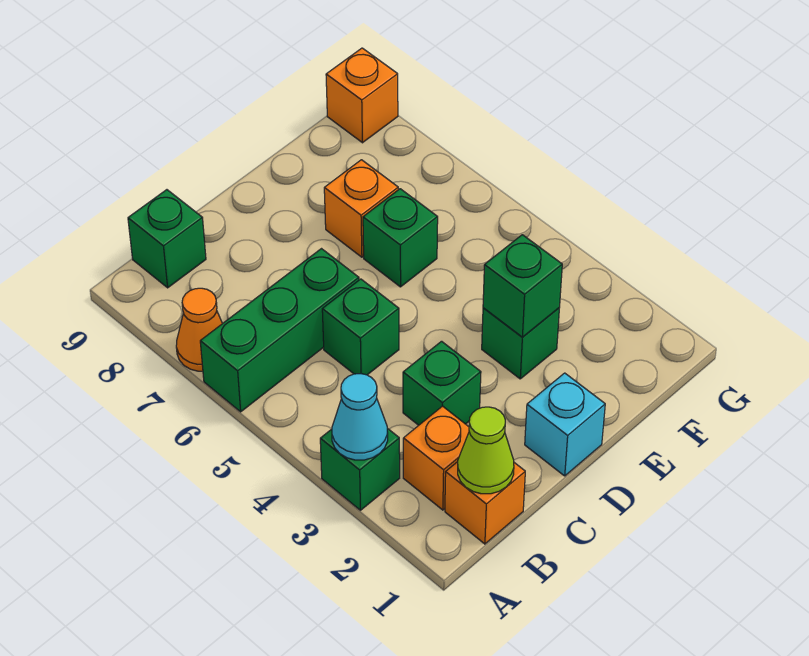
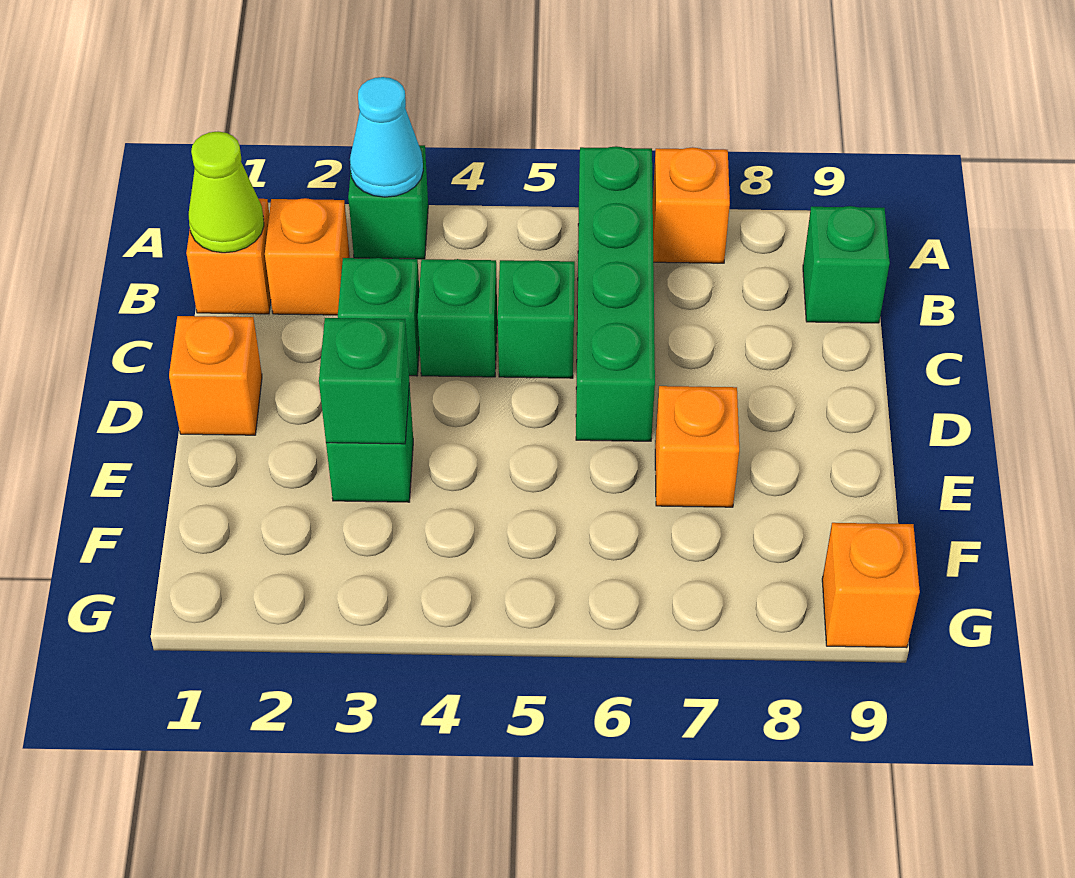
green 1x3 brick [200,249,359,412] -> green 1x4 brick [576,146,655,441]
orange 1x1 cone [176,288,222,371] -> orange 1x1 brick [653,147,730,263]
cyan 1x1 brick [525,373,605,476] -> orange 1x1 brick [169,316,262,435]
green 1x1 brick [363,189,438,287] -> green 1x1 brick moved to [418,259,497,377]

